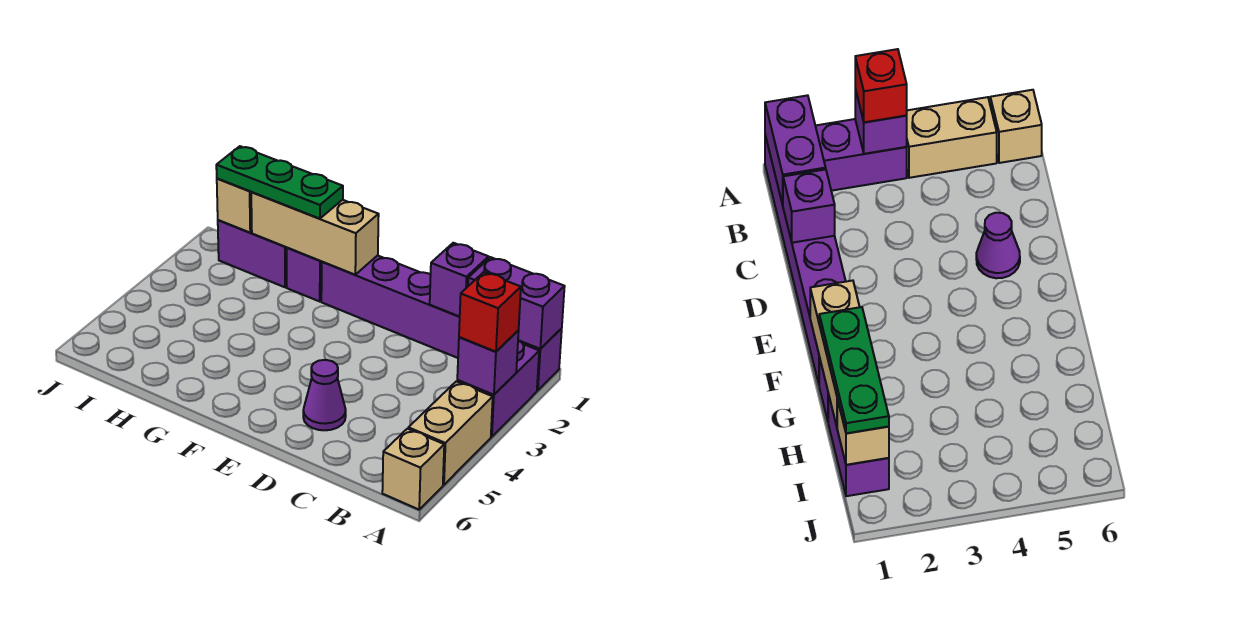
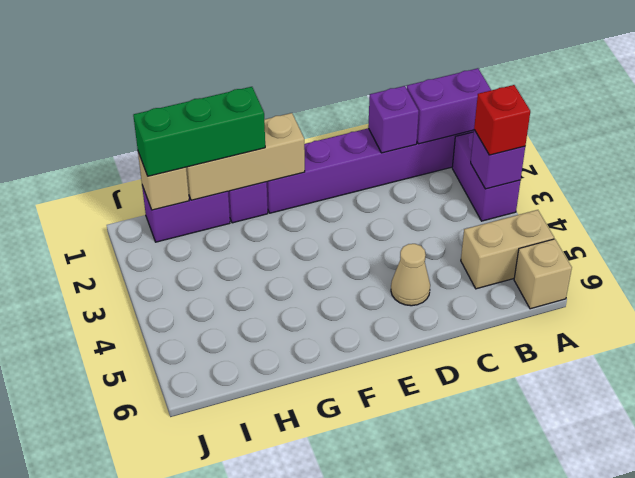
tan 1x2 brick [408,381,493,485] -> tan 1x2 brick turned to [461,210,554,289]
purple 1x1 cone [303,360,346,430] -> tan 1x1 cone [391,244,430,306]
green 1x3 plate [216,146,343,219] -> green 1x3 brick [133,87,265,176]

